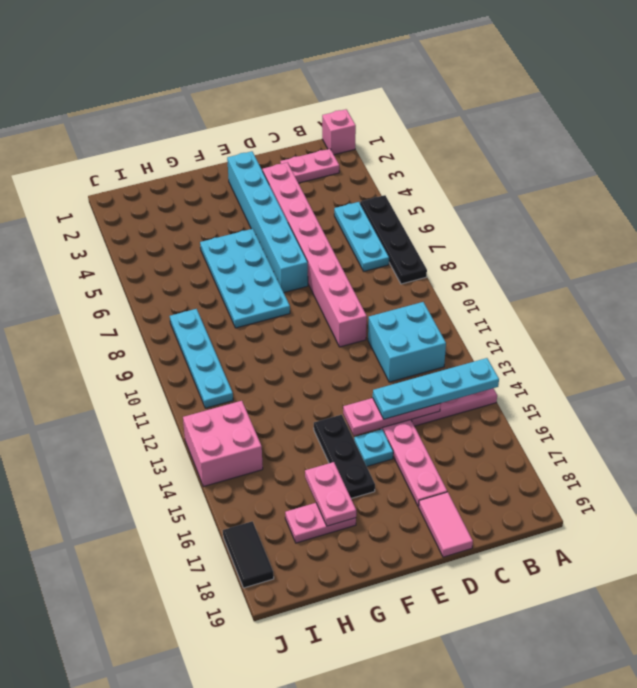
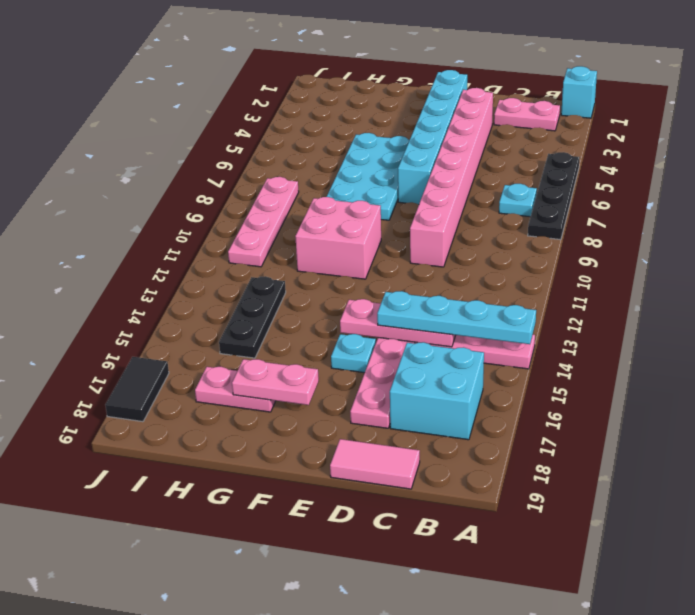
pink 1x1 brick [322,109,356,155] -> cyan 1x1 brick [561,66,597,118]
cyan 1x3 plate [334,202,389,271] -> cyan 1x1 plate [499,184,537,217]
cyan 2x2 brick [368,302,446,382] -> cyan 2x2 brick moved to [390,342,484,440]
pink 1x2 tile [419,492,473,557] -> pink 1x2 tile turned to [330,439,420,489]
black 1x3 plate [314,415,375,498] -> black 1x3 plate moved to [219,276,286,358]
pink 1x2 plate [305,462,356,526] -> pink 1x2 plate turned to [232,359,319,405]
cyan 1x4 plate [170,309,233,408] -> pink 1x4 plate [228,177,299,267]
pink 2x2 brick [183,401,263,487] -> pink 2x2 brick moved to [295,197,381,279]

